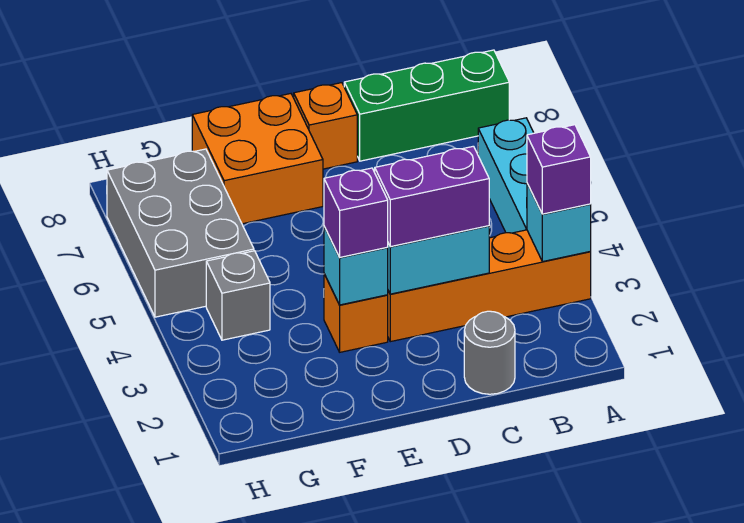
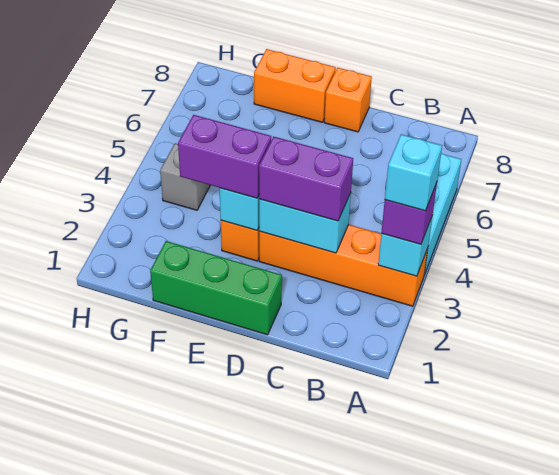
none -> cyan 1x1 brick [385,134,442,211]
green 1x3 brick [344,50,509,161] -> green 1x3 brick moved to [150,241,282,335]
grey 1x1 round brick [464,311,515,394] -> none
purple 1x1 brick [324,168,388,257] -> purple 1x2 brick [178,115,271,198]
orange 2x2 brick [192,94,323,224] -> orange 1x2 brick [254,49,336,122]
grey 2x3 brick [107,149,254,317] -> none

